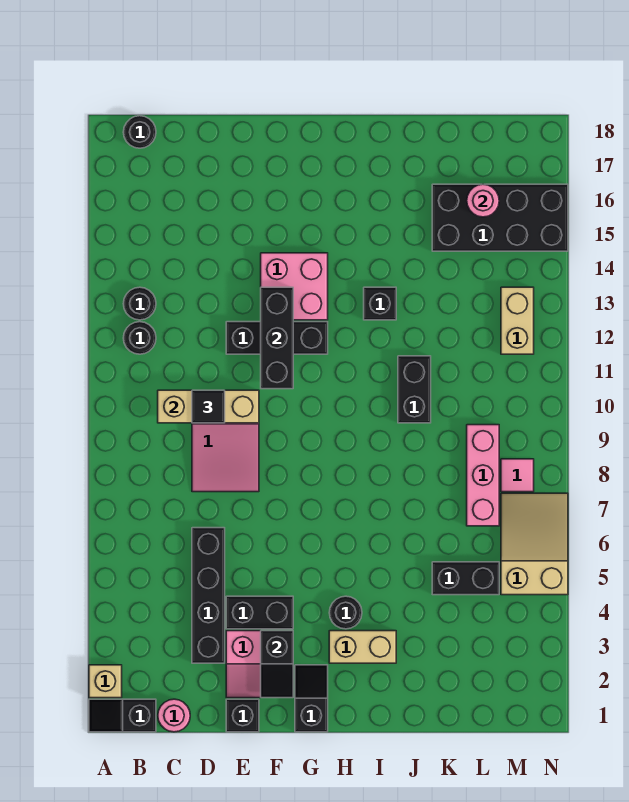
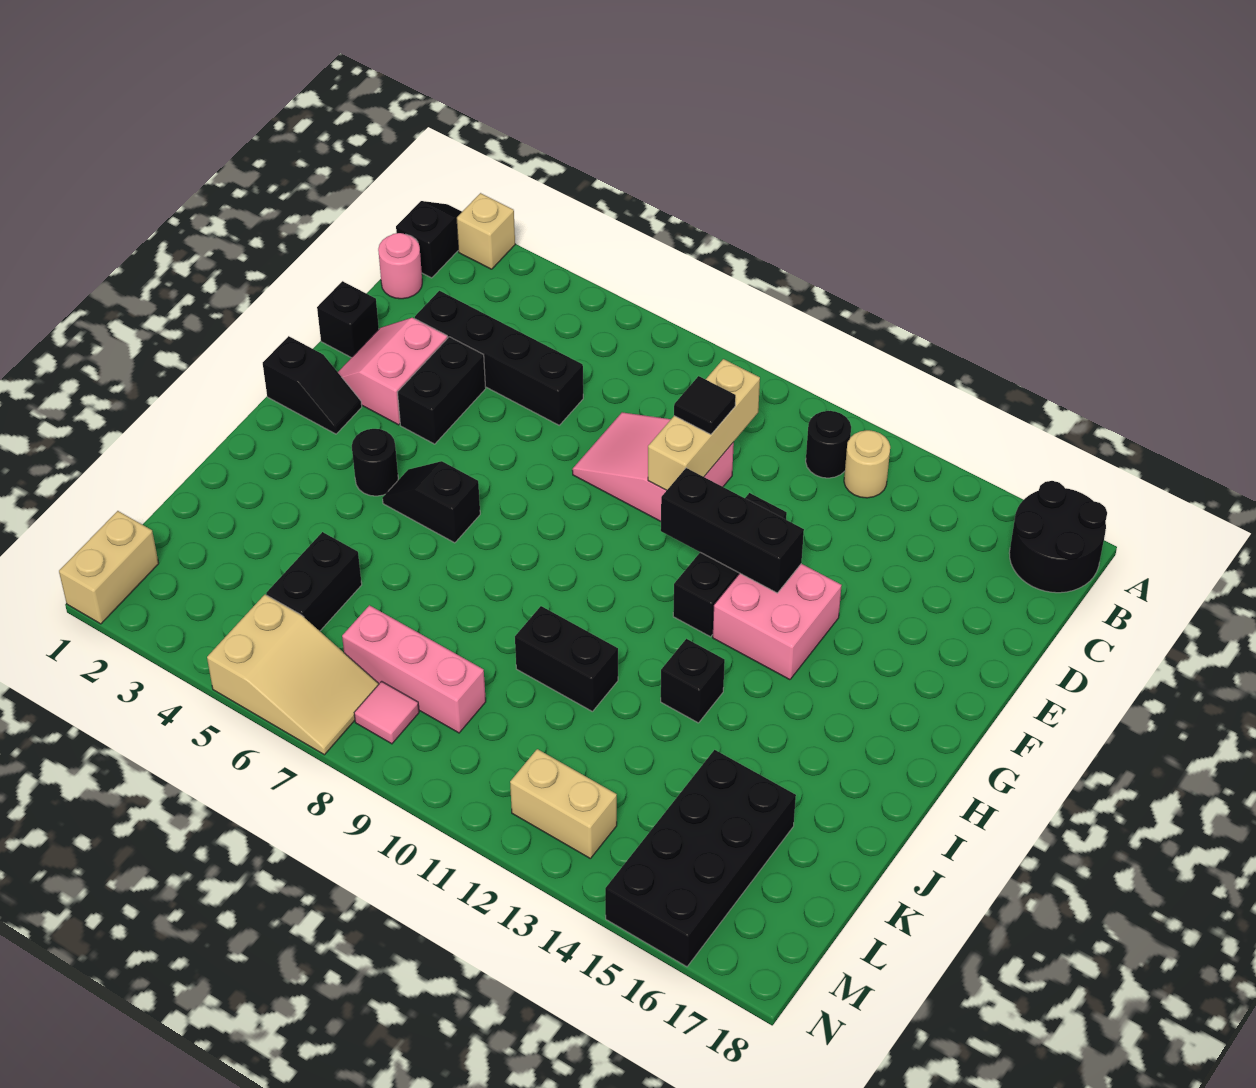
black 1x1 round brick [123,287,156,320] -> tan 1x1 round brick [844,430,890,498]
black 1x1 round brick [123,116,156,148] -> black 2x2 round brick [1009,481,1107,593]
black 1x2 slope [261,631,293,698] -> black 1x2 slope moved to [383,461,480,543]
tan 1x2 brick [329,631,396,663] -> tan 1x2 brick moved to [59,511,159,624]
pink 1x1 round brick [467,184,499,217] -> none

